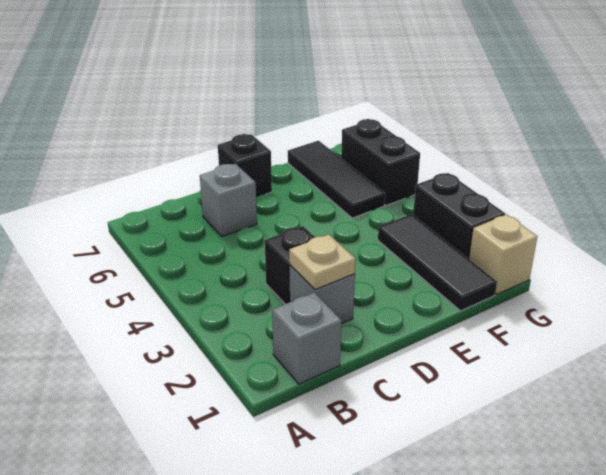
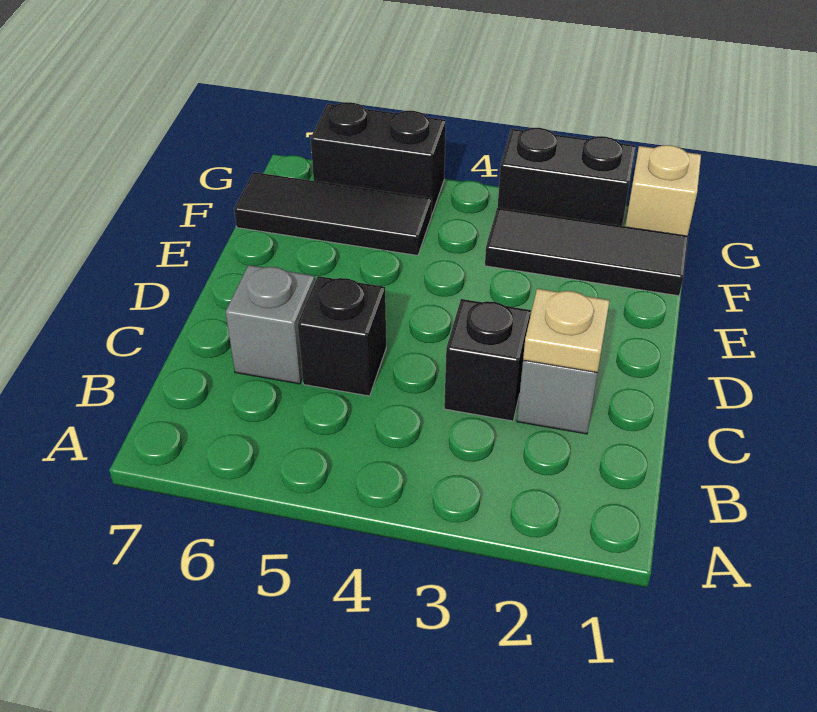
grey 1x1 brick [272,293,342,384] -> none
black 1x1 brick [218,134,272,197] -> black 1x1 brick moved to [298,276,386,396]

